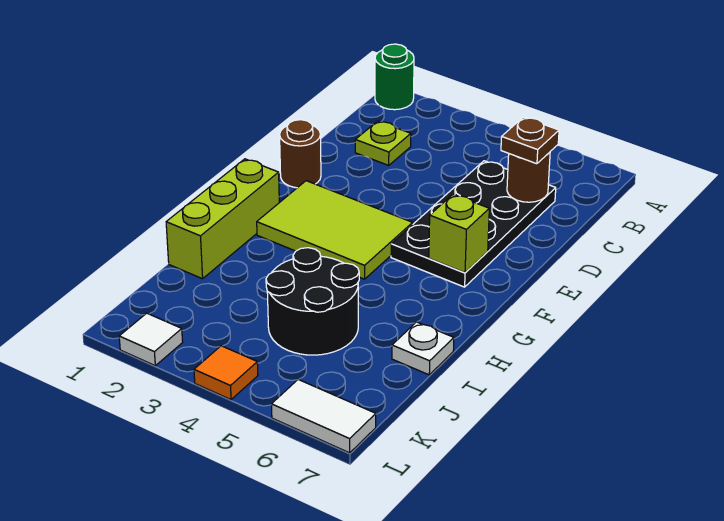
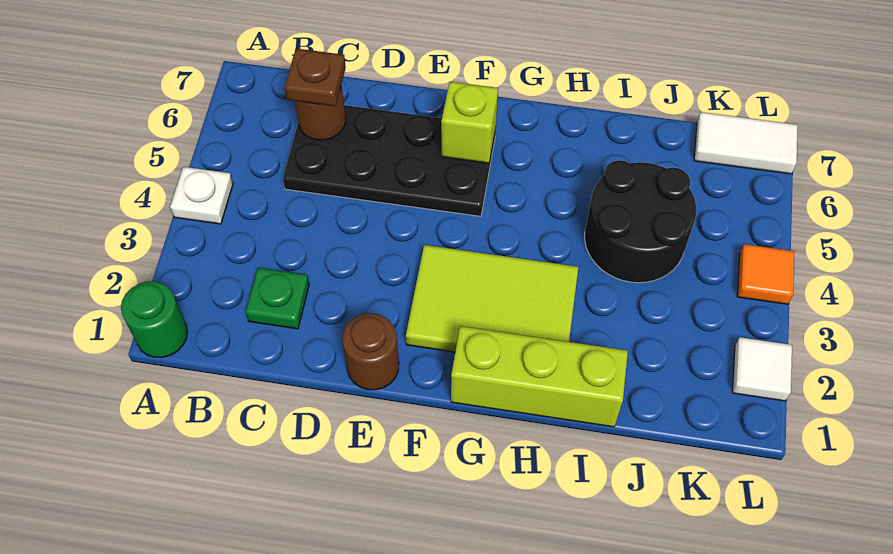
lime 1x1 plate [355,121,411,165] -> green 1x1 plate [246,268,309,329]
lime 2x3 tile [257,181,413,279] -> lime 2x3 tile turned to [406,245,578,352]
white 1x1 plate [392,322,454,375] -> white 1x1 plate moved to [170,167,233,224]
white 1x2 tile [271,380,376,453] -> white 1x2 tile turned to [694,112,798,174]

